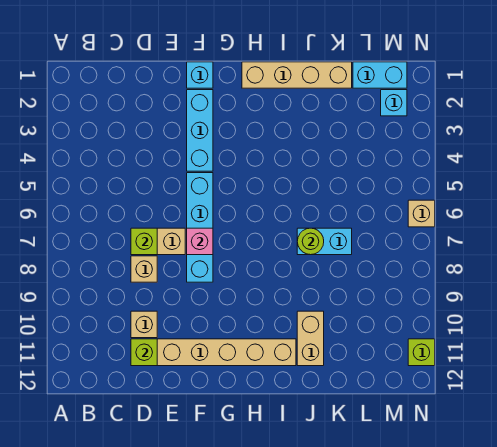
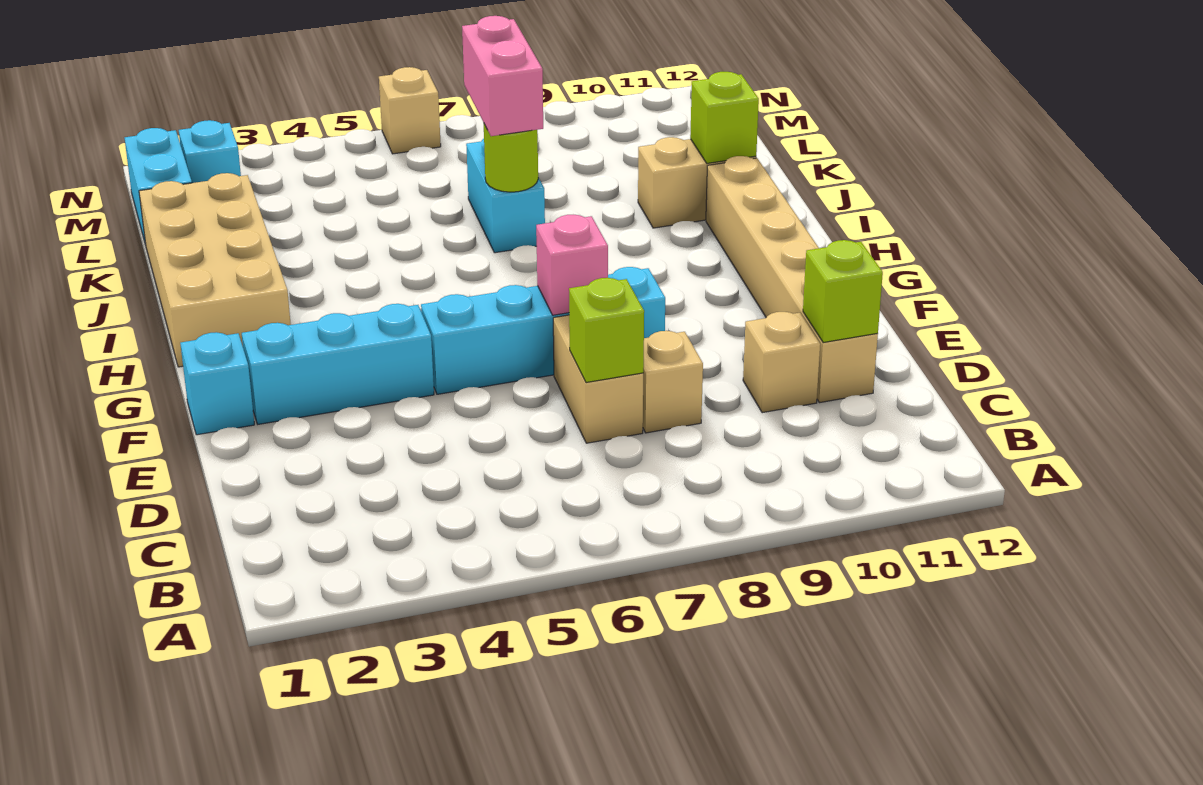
tan 1x4 brick [242,62,352,88] -> tan 2x4 brick [139,173,291,367]
none -> pink 1x2 brick [462,16,543,136]
lime 1x1 brick [408,339,435,366] -> lime 1x1 brick moved to [690,72,759,163]

